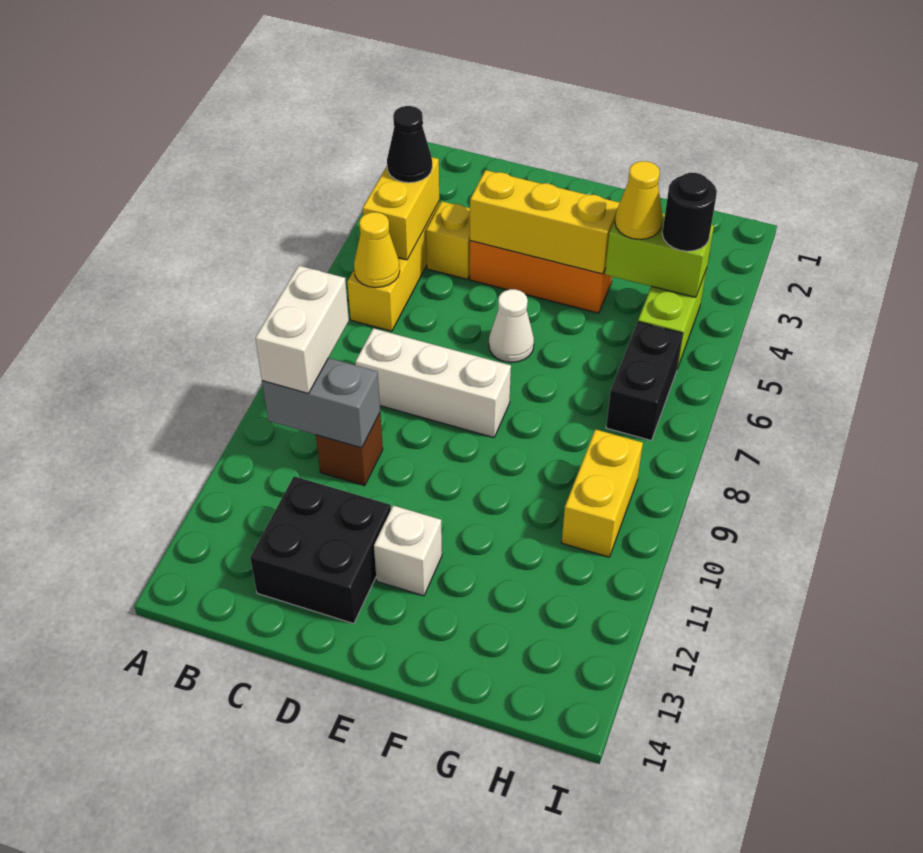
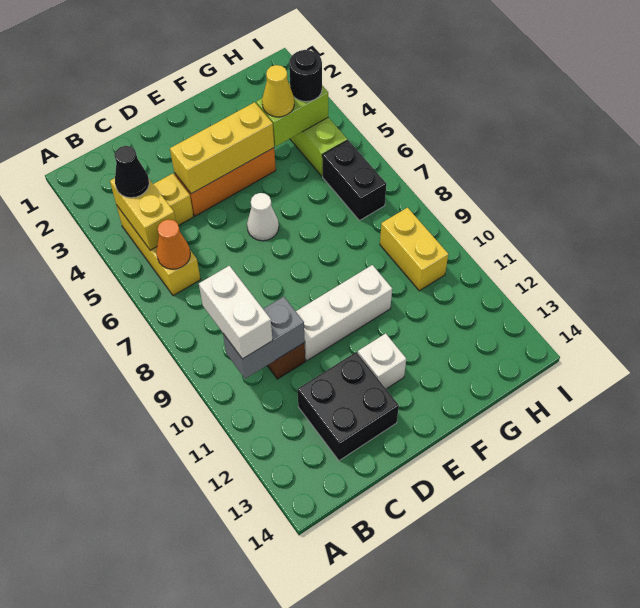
yellow 1x1 cone [354,212,400,288] -> orange 1x1 cone [157,219,190,269]
white 1x3 brick [355,328,511,438] -> white 1x3 brick moved to [296,265,392,361]

